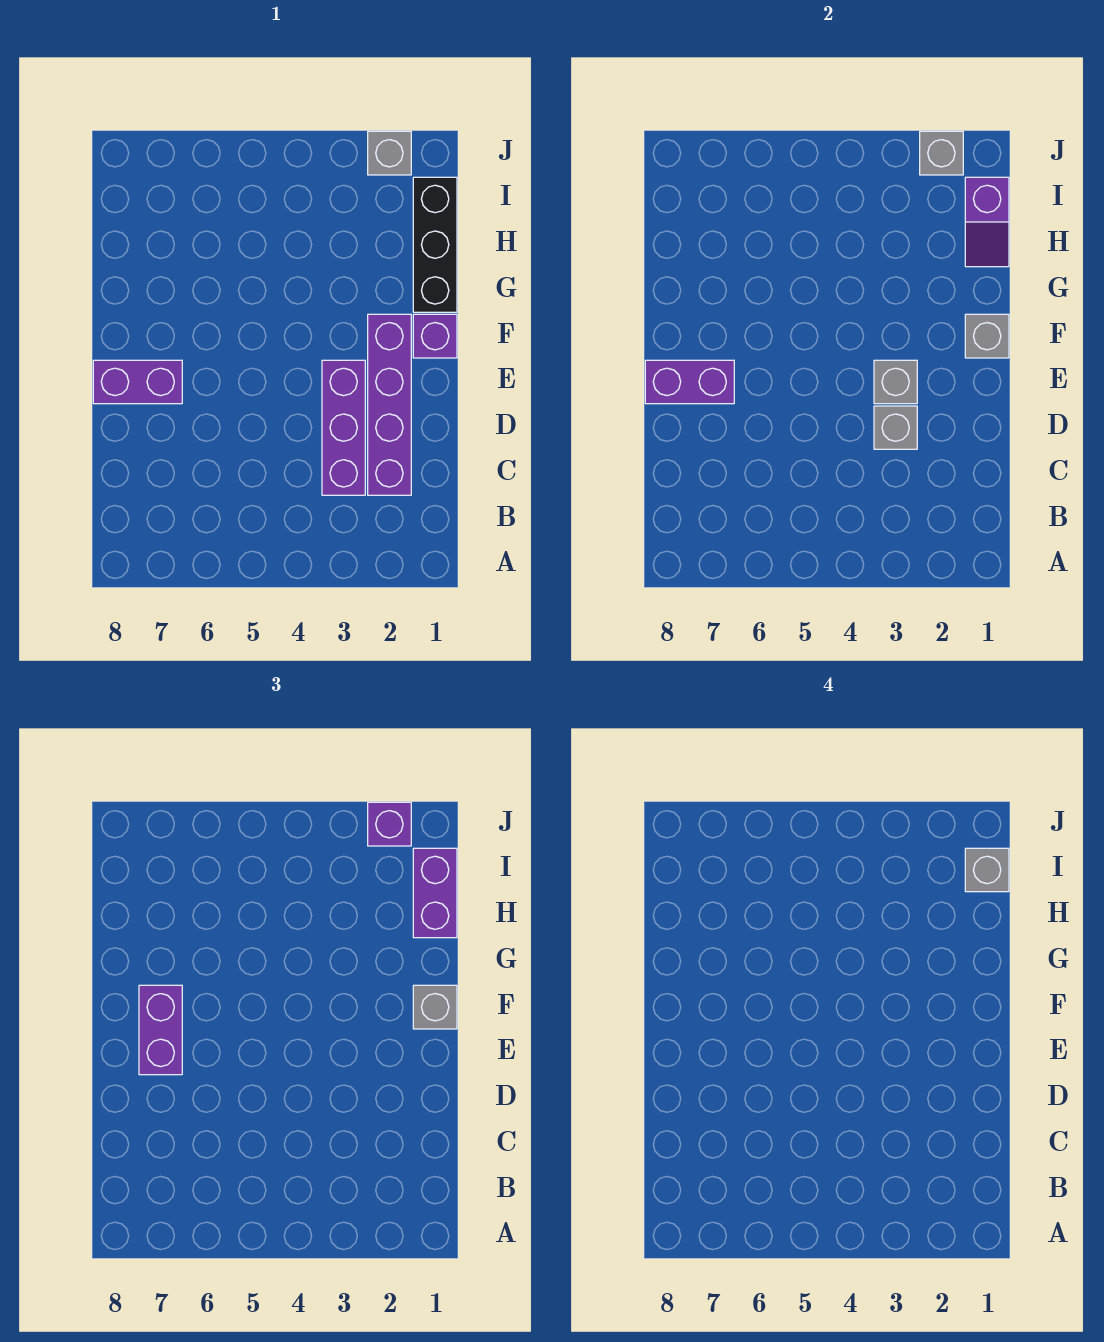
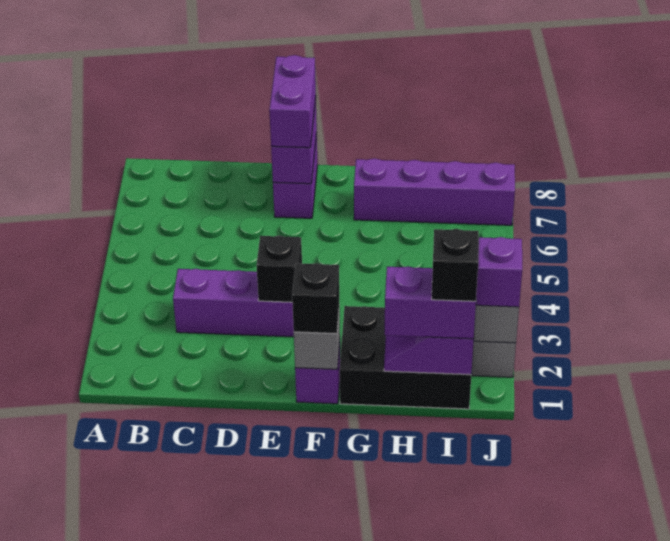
purple 1x4 brick [368,314,411,495] -> purple 1x4 brick moved to [354,158,515,225]
grey 1x1 brick [874,406,917,449] -> none
grey 1x1 brick [874,360,917,404] -> black 1x1 brick [256,235,302,302]
purple 1x2 brick [139,985,182,1075] -> purple 1x2 brick turned to [269,55,316,148]
grey 1x1 brick [413,985,457,1029] -> black 1x1 brick [292,263,339,334]
black 1x3 brick [413,177,457,312] -> black 2x3 brick [340,306,471,409]
grey 1x1 brick [965,848,1009,892] -> black 1x1 brick [432,229,479,301]

